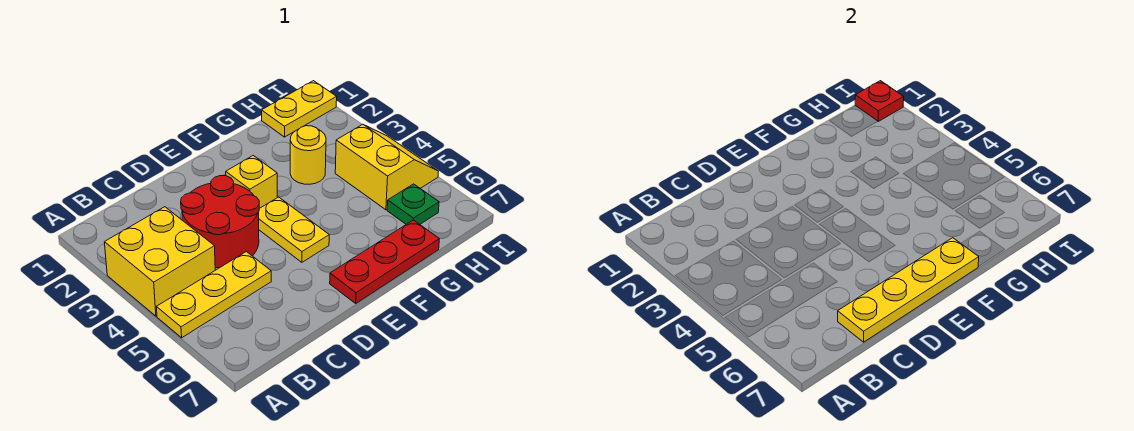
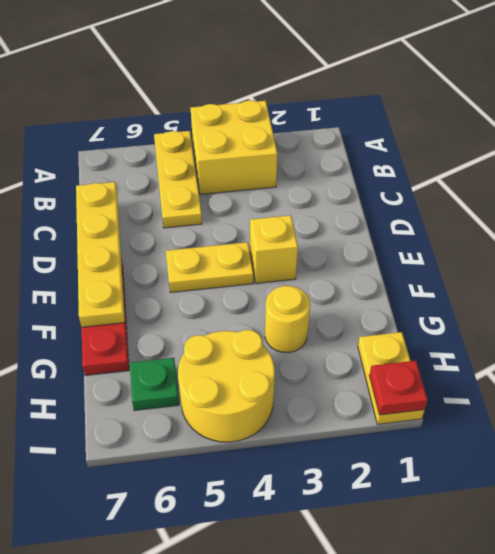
red 2x2 round brick [181,176,259,268] -> none
yellow 2x2 slope [335,124,439,210] -> yellow 2x2 round brick [178,330,275,442]

